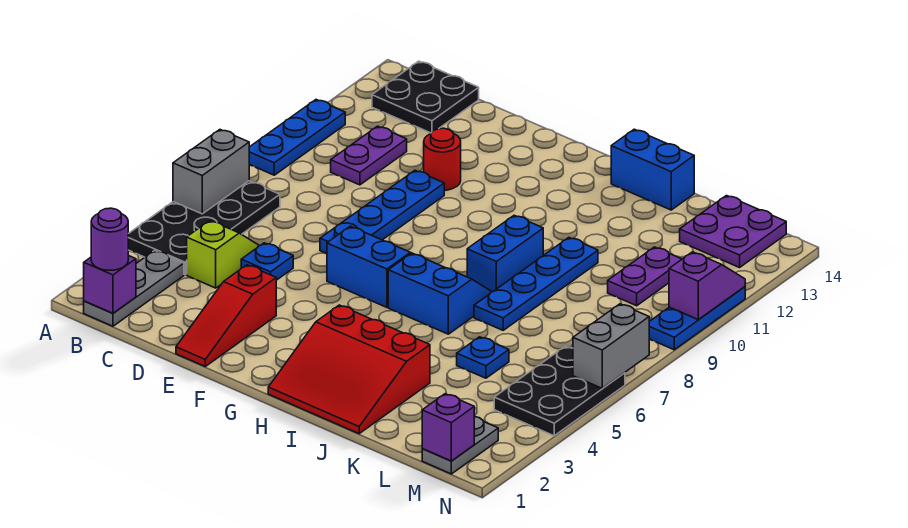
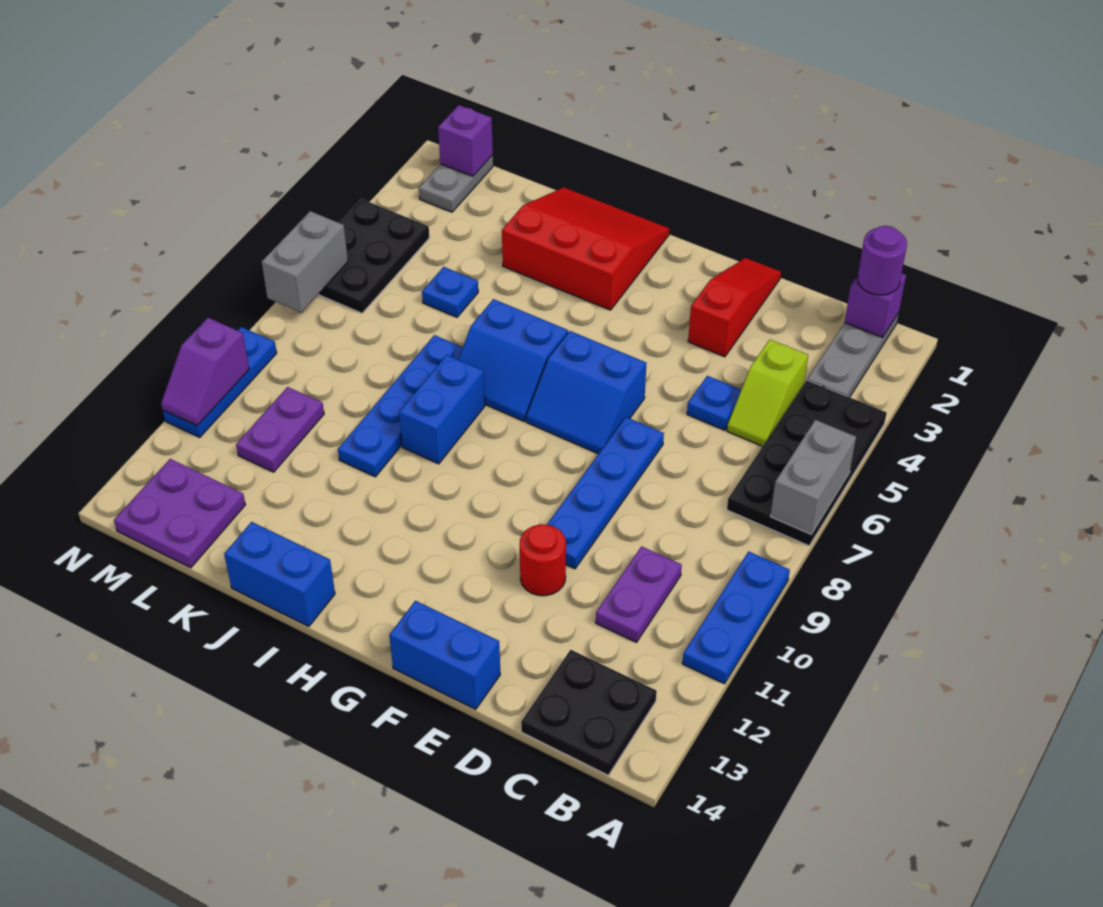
none -> blue 1x2 brick [389,601,500,709]

